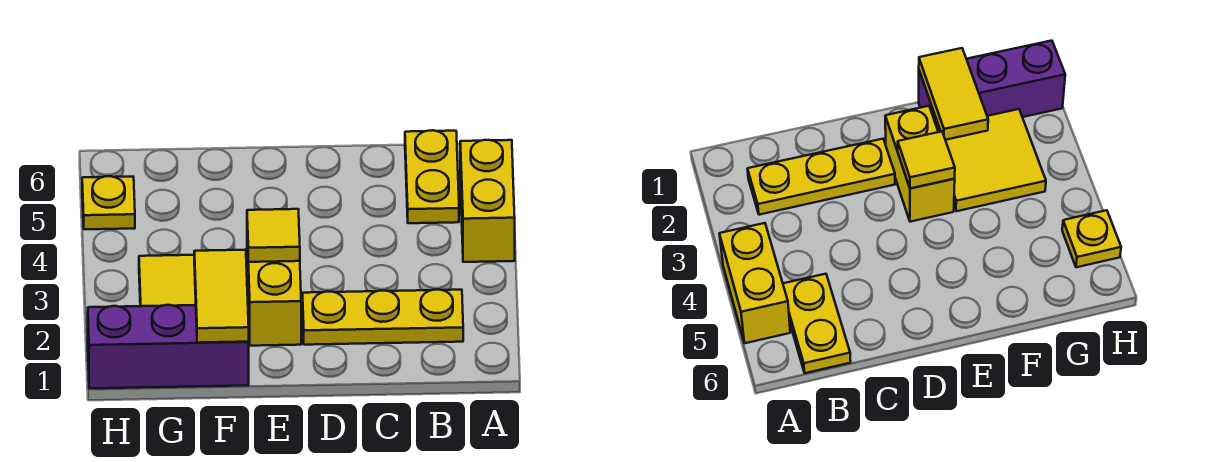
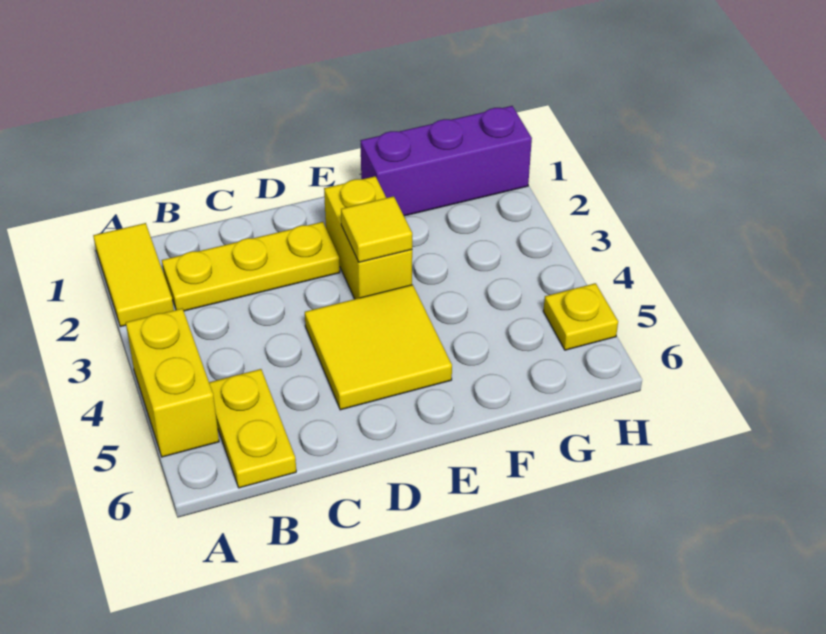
yellow 1x2 tile [194,250,249,343] -> yellow 1x2 tile moved to [93,223,174,327]
yellow 2x2 tile [139,255,196,306] -> yellow 2x2 tile moved to [305,285,452,410]

